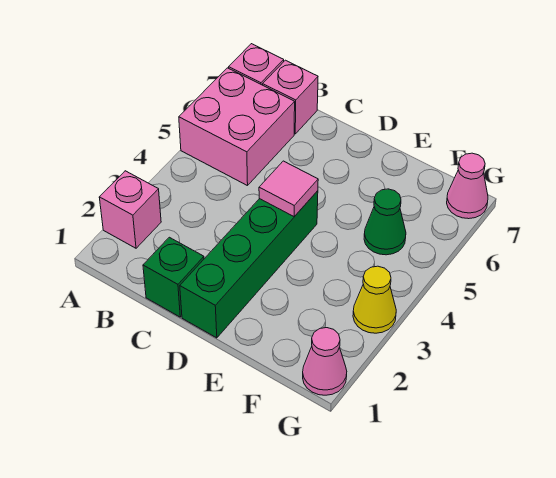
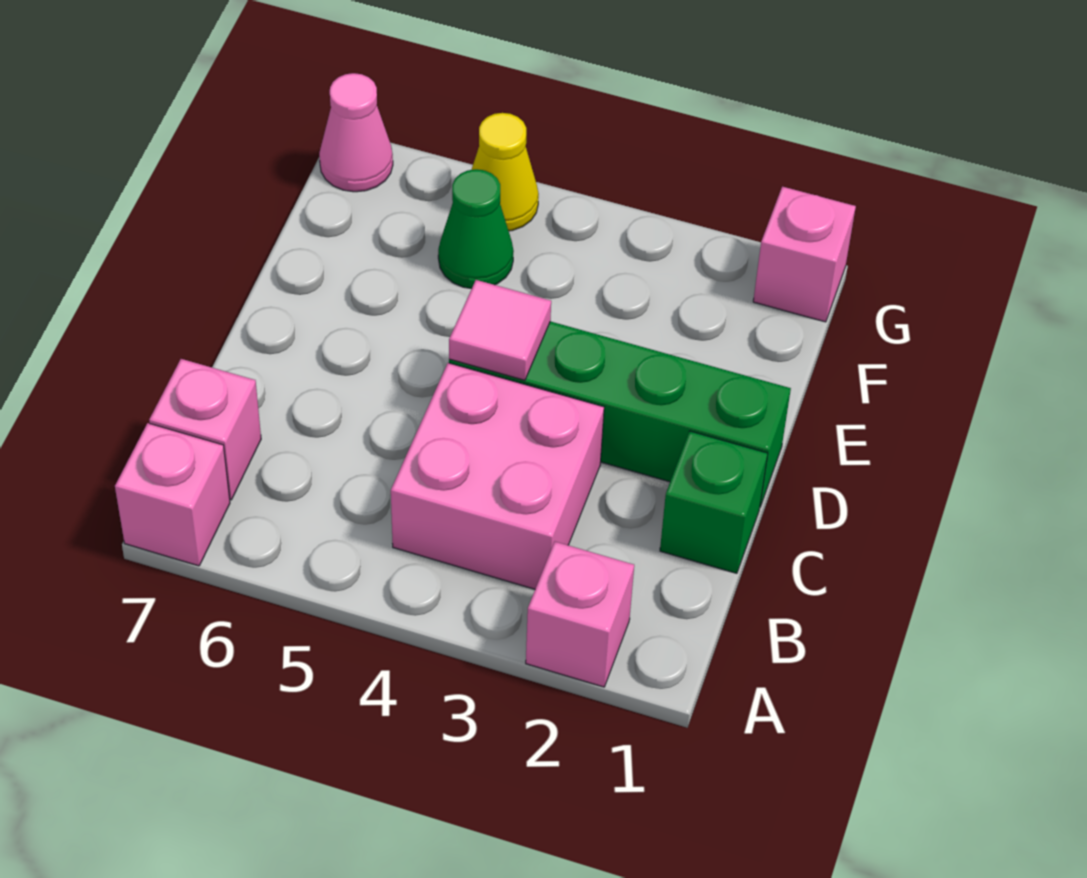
pink 2x2 brick [179,68,295,186] -> pink 2x2 brick moved to [391,363,604,589]
pink 1x1 cone [303,328,347,395] -> pink 1x1 brick [753,187,856,322]
yellow 1x1 cone [353,266,396,333] -> yellow 1x1 cone moved to [471,113,539,231]

